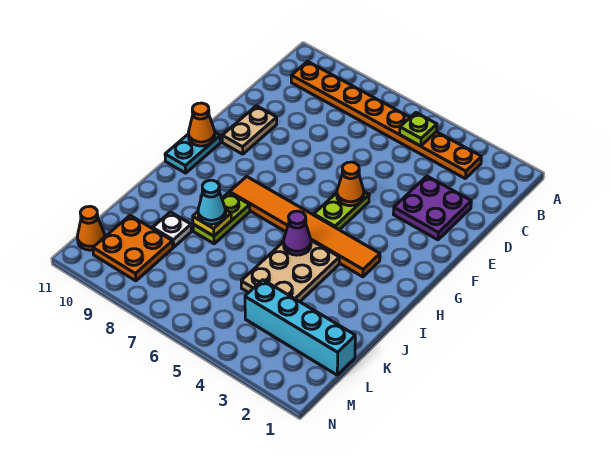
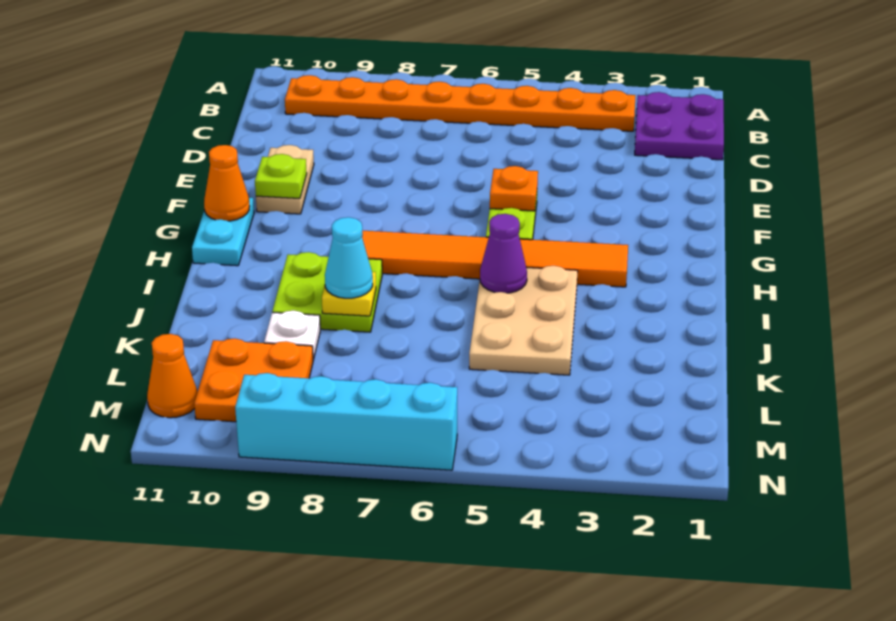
lime 1x1 plate [400,113,437,146] -> lime 1x1 plate moved to [255,154,307,198]
purple 2x2 plate [393,176,471,240] -> purple 2x2 plate moved to [635,92,724,160]
orange 1x1 cone [337,162,364,206] -> orange 1x1 plate [490,166,538,211]
lime 1x2 plate [193,192,250,244] -> lime 2x2 plate [272,252,382,332]
cyan 1x4 brick [245,280,355,375] -> cyan 1x4 brick moved to [235,373,457,470]

